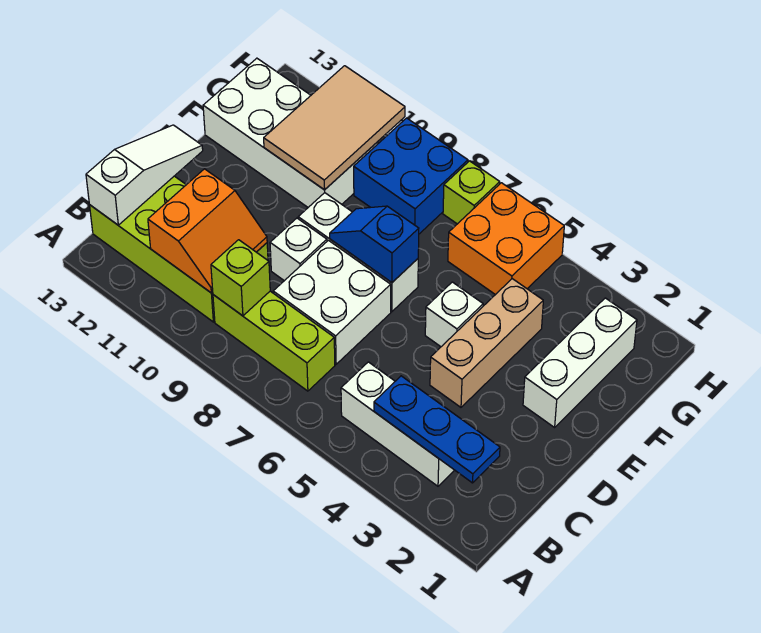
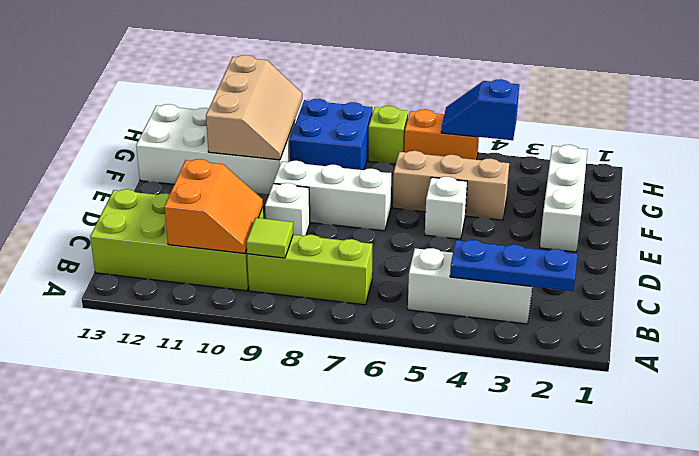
lime 1x1 brick [211,240,270,316] -> lime 1x1 tile [246,218,293,258]
white 1x3 slope [86,125,203,225] -> none
white 2x2 brick [273,240,391,364] -> none
tan 1x3 brick [430,279,543,407] -> tan 1x3 brick turned to [393,151,509,220]
blue 1x2 slope [330,206,419,282] -> blue 1x2 slope moved to [441,79,519,140]
tan 2x3 tile [264,66,405,190] -> tan 2x3 slope [206,55,302,160]
orange 2x2 brick [448,183,564,295] -> orange 1x2 brick [404,109,479,160]

